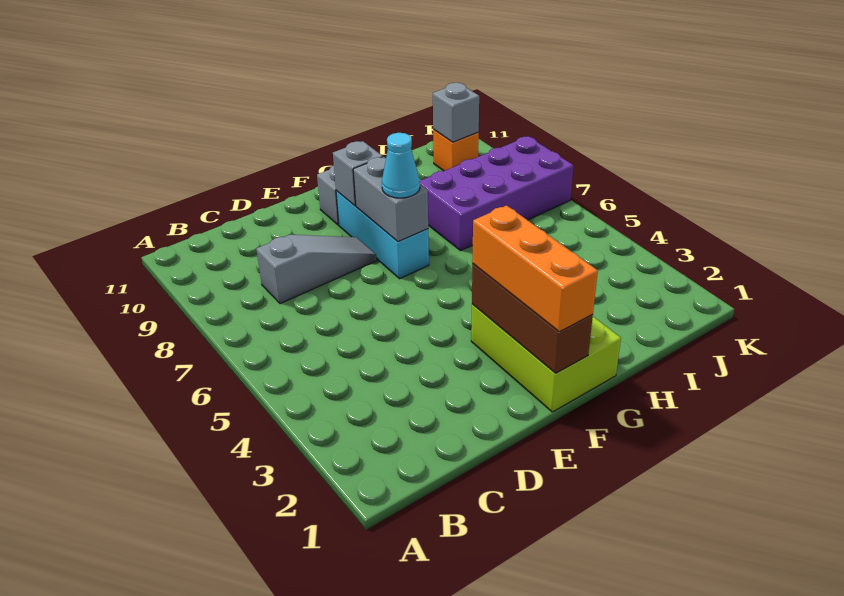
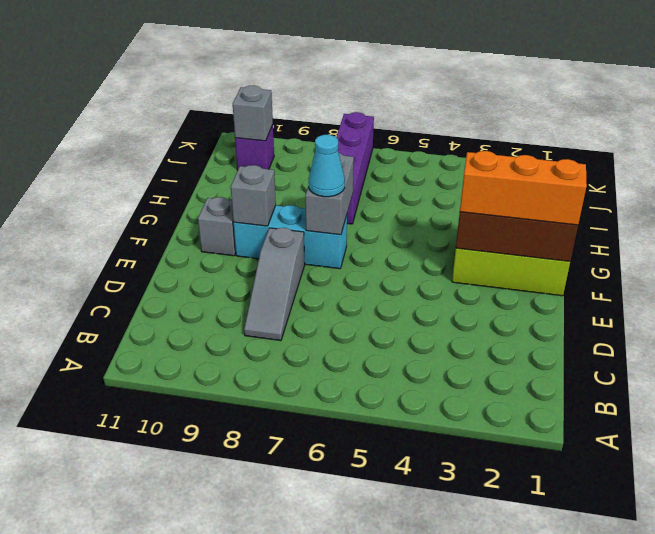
grey 1x3 slope [256,235,377,304] -> grey 1x3 slope turned to [244,228,305,341]
grey 1x2 brick [353,157,428,242] -> grey 1x2 brick turned to [305,153,354,235]
purple 2x4 brick [420,137,574,251] -> purple 1x4 brick [336,112,374,224]
orange 1x1 brick [433,130,479,171] -> purple 1x1 brick [235,125,274,170]

